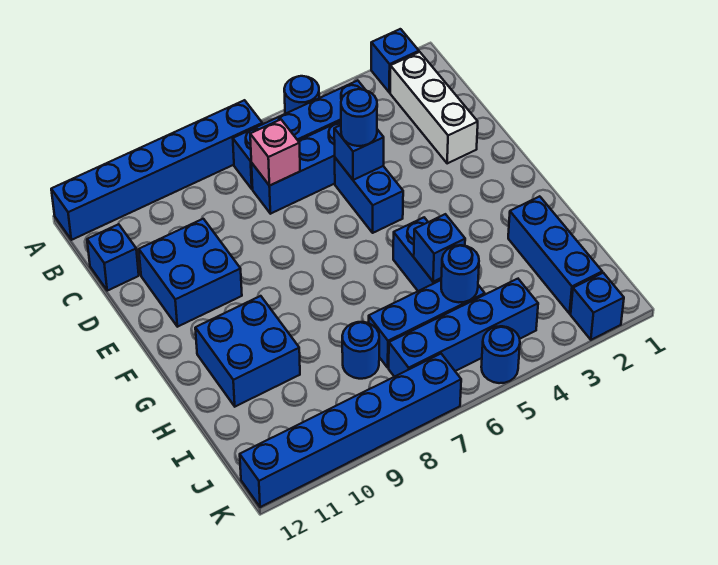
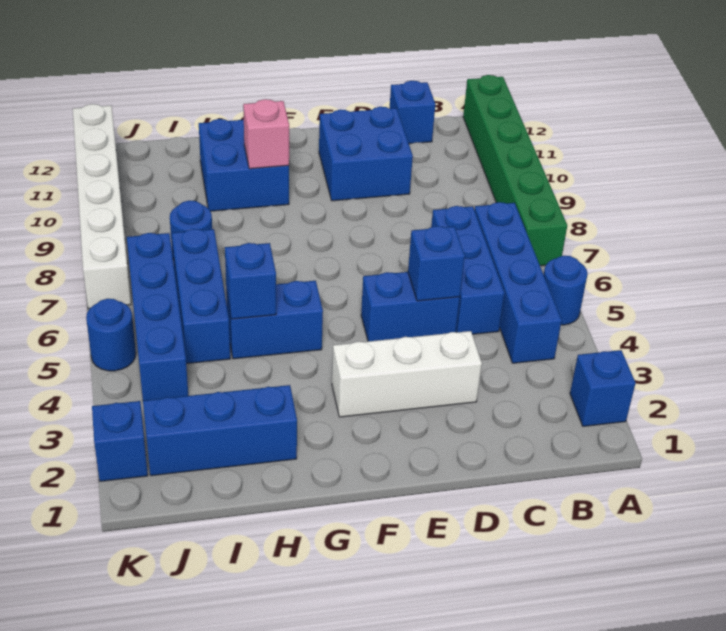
blue 1x6 brick [51,100,262,240] -> green 1x6 brick [463,75,567,266]
white 1x3 brick [390,52,478,164] -> white 1x3 brick moved to [332,331,482,417]
pink 1x1 brick [250,120,300,186] -> pink 1x1 brick moved to [243,99,289,169]
blue 1x1 round brick [341,89,377,146] -> none
blue 1x1 round brick [441,245,479,302] -> none
blue 1x6 brick [240,354,461,507] -> white 1x6 brick [73,104,131,309]

